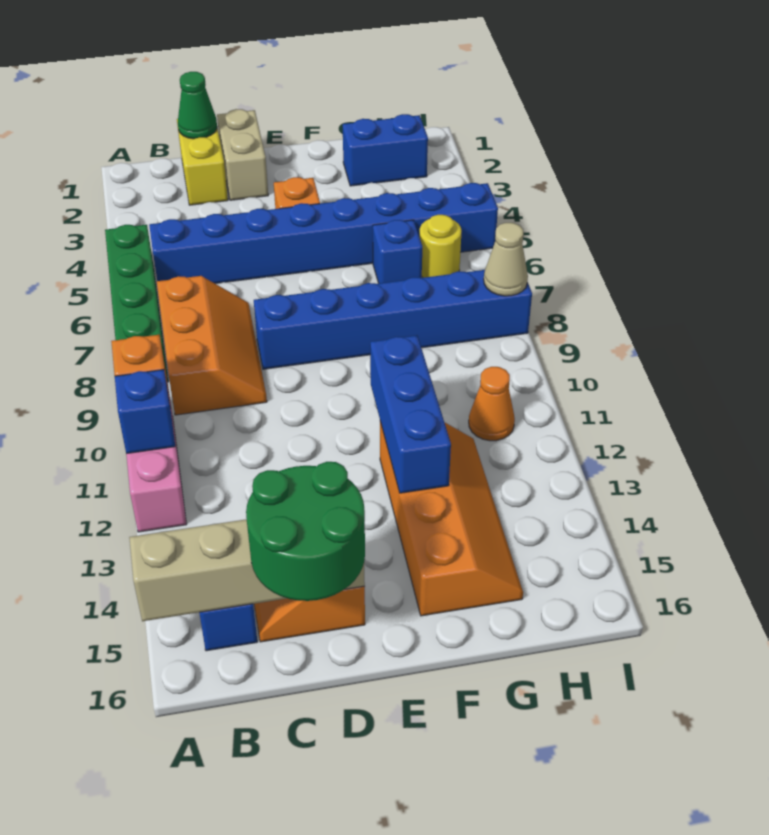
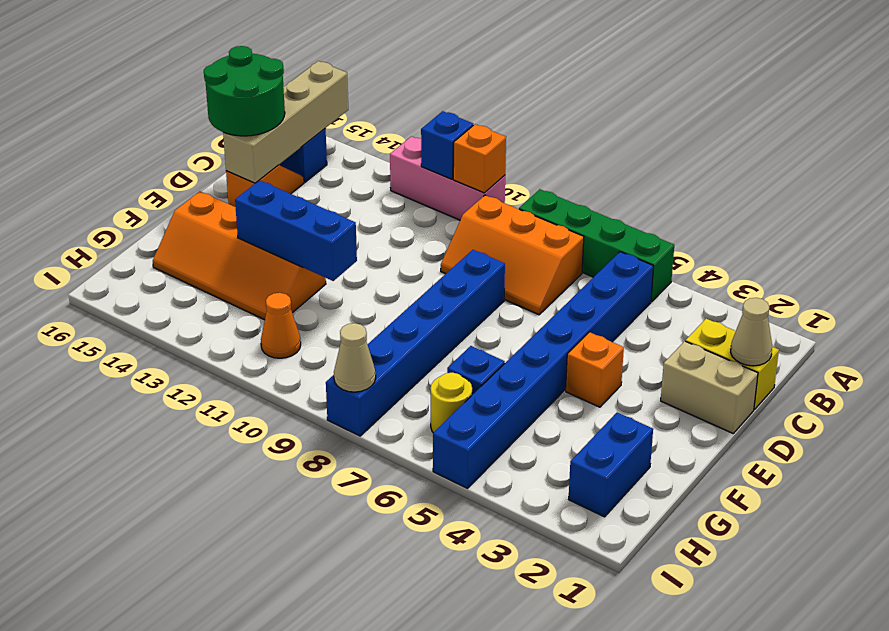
green 1x1 cone [178,72,217,139] -> tan 1x1 cone [731,298,772,366]

